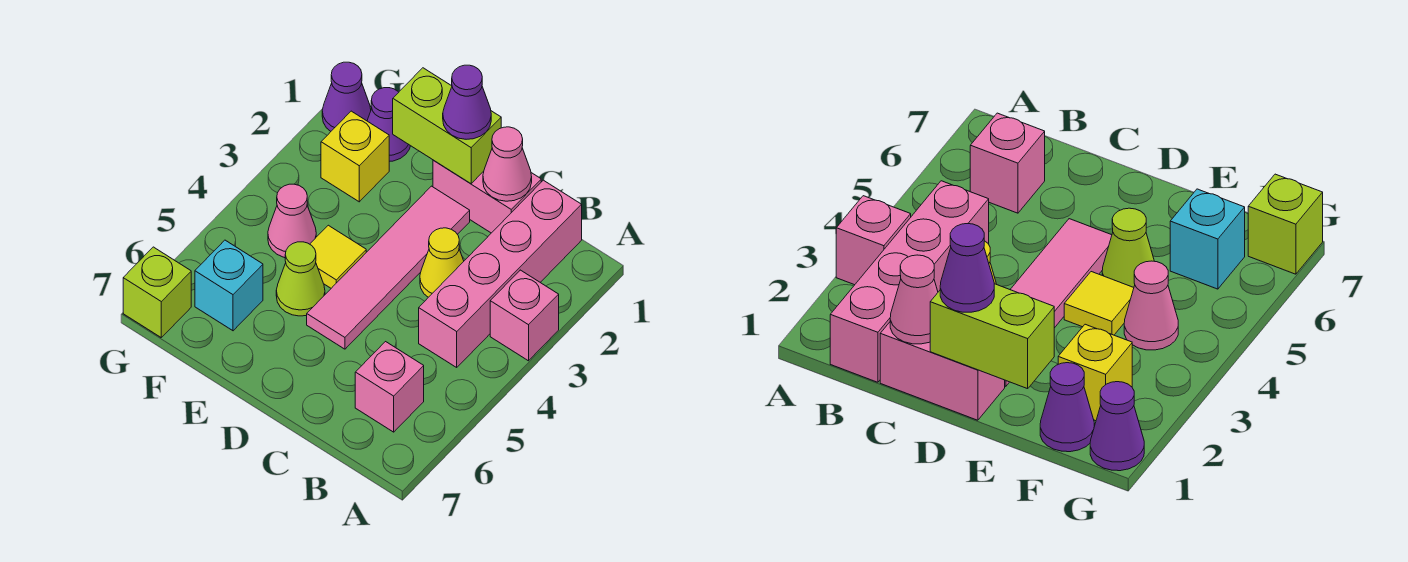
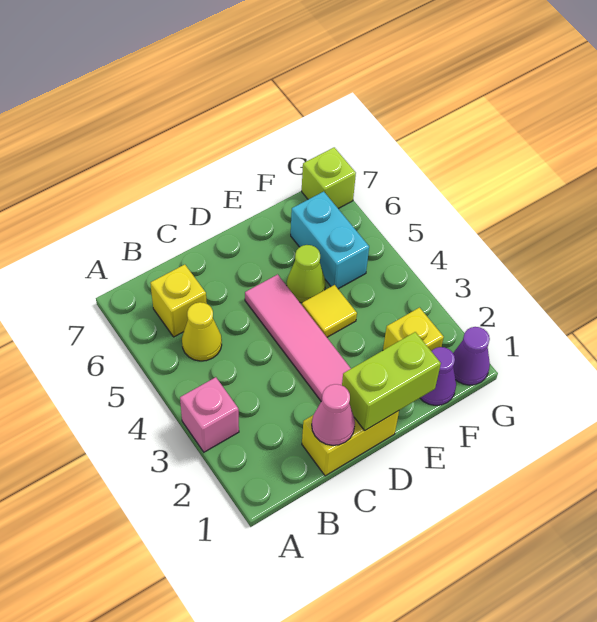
pink 1x4 brick [419,180,582,367] -> none
pink 1x1 brick [355,342,424,432] -> yellow 1x1 brick [150,265,207,337]
pink 1x2 brick [433,160,541,233] -> yellow 1x2 brick [302,411,399,476]
yellow 1x1 cone [420,228,464,297] -> yellow 1x1 cone moved to [182,302,222,361]
purple 1x1 cone [443,65,491,139] -> none
pink 1x1 cone [268,184,316,258] -> none
cyan 1x1 brick [195,240,263,331] -> cyan 1x2 brick [291,192,369,289]

